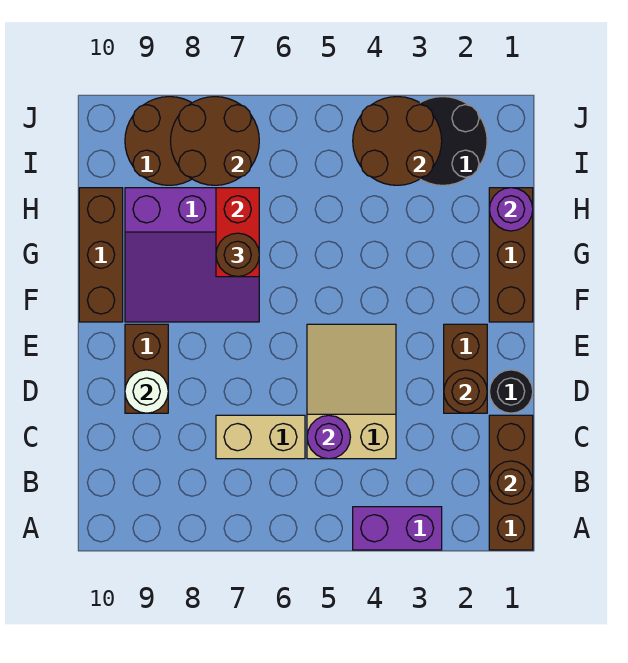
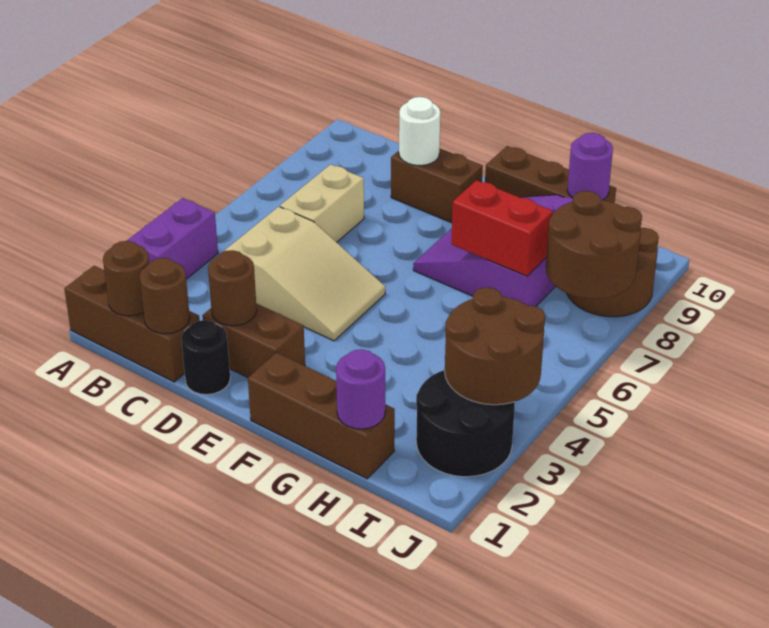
purple 1x1 round brick [307,415,350,459] -> purple 1x1 round brick moved to [567,133,613,200]
brown 1x1 round brick [216,233,259,277] -> brown 1x1 round brick moved to [139,258,190,334]

